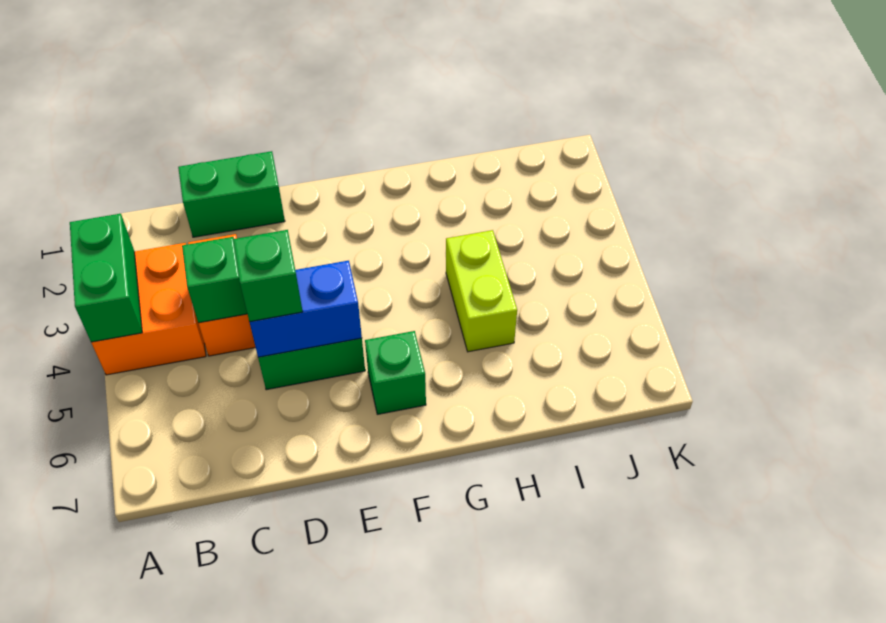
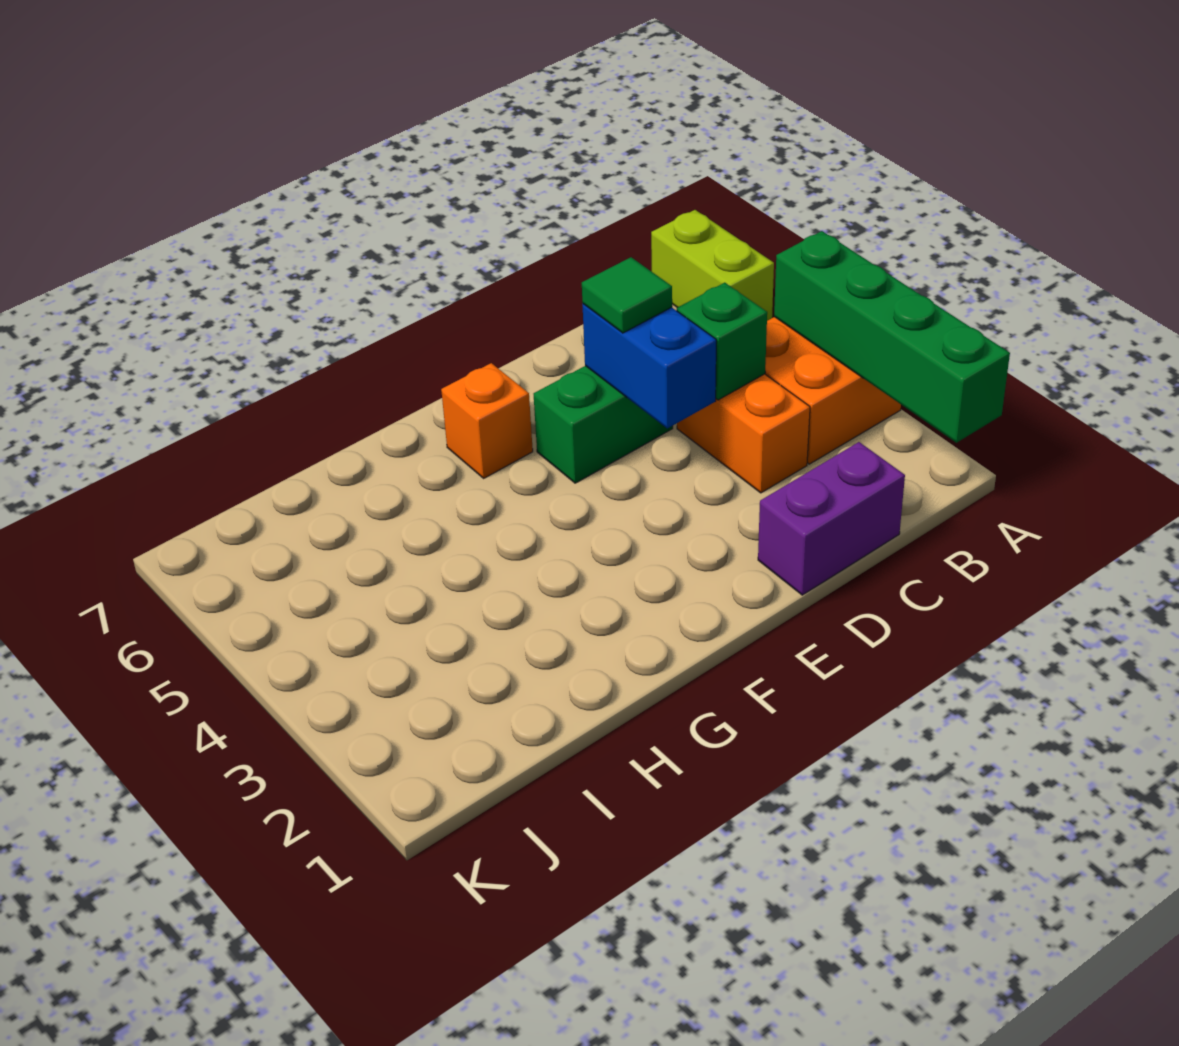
green 1x2 brick [70,214,142,342] -> green 1x4 brick [774,231,1010,443]
green 1x2 brick [178,151,285,237] -> purple 1x2 brick [758,442,905,595]
blue 1x2 brick [250,261,362,357] -> blue 1x2 brick turned to [583,304,716,428]
green 1x1 brick [233,230,303,322] -> green 1x1 tile [582,257,672,333]
green 1x1 brick [365,331,426,414] -> orange 1x1 brick [441,363,533,478]
lime 1x2 brick [446,230,517,352] -> lime 1x2 brick moved to [651,210,774,321]

